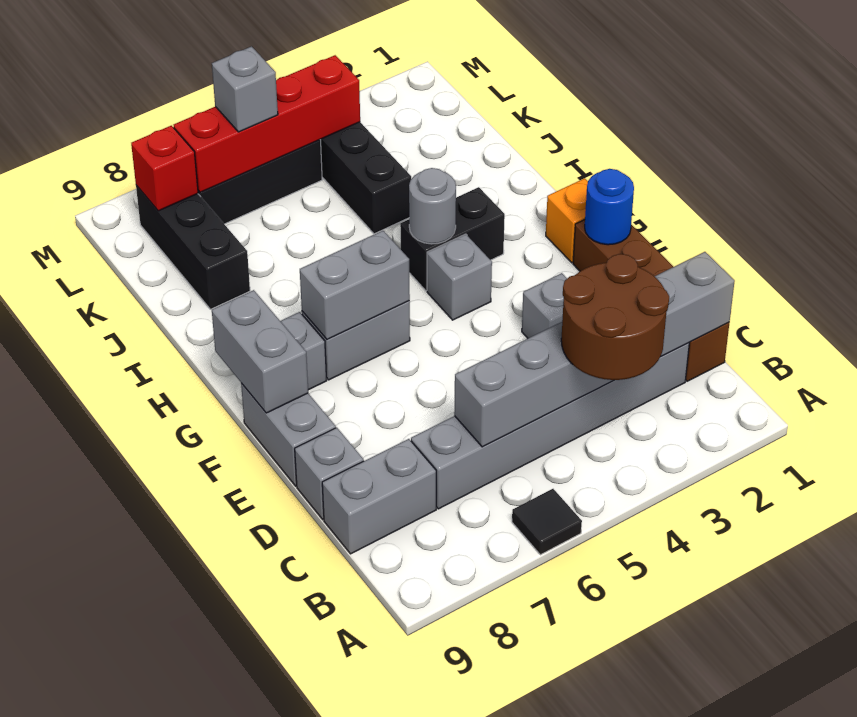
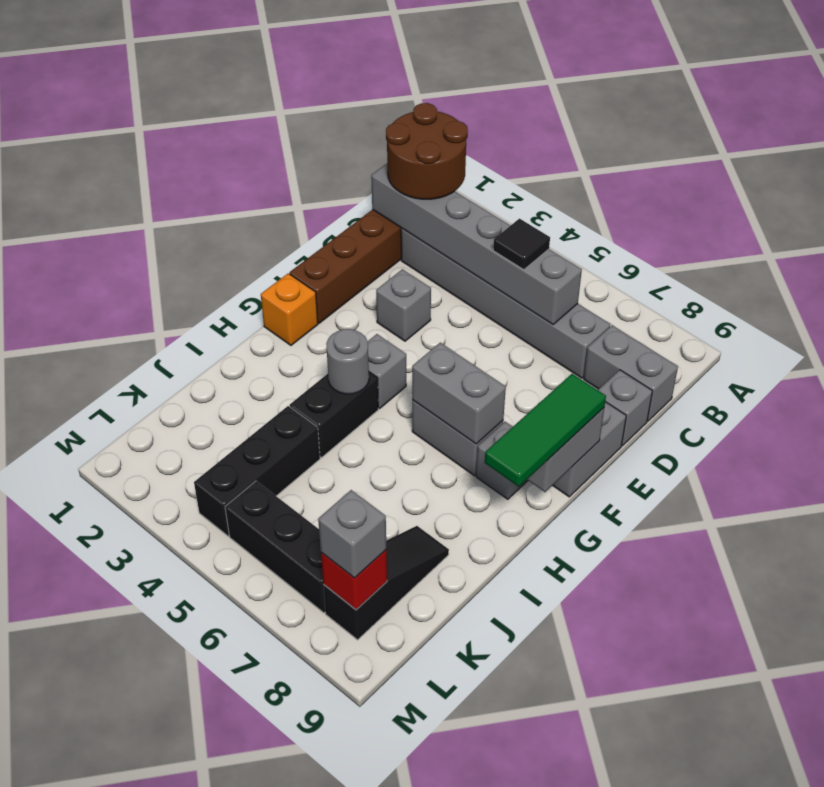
black 1x1 tile [512,489,582,555] -> black 1x1 tile moved to [493,219,550,270]
brown 2x2 round brick [561,254,669,380] -> brown 2x2 round brick moved to [386,103,468,199]
blue 1x1 round brick [585,169,634,245] -> none
none -> green 1x3 tile [485,374,606,487]
black 1x2 brick [400,187,505,291] -> black 1x2 brick turned to [290,372,378,458]
black 1x3 brick [136,185,250,309] -> black 1x3 slope [323,526,449,640]
red 1x4 brick [174,55,360,193] -> none
grey 1x1 brick [212,46,278,132] -> grey 1x1 brick moved to [318,490,386,578]

